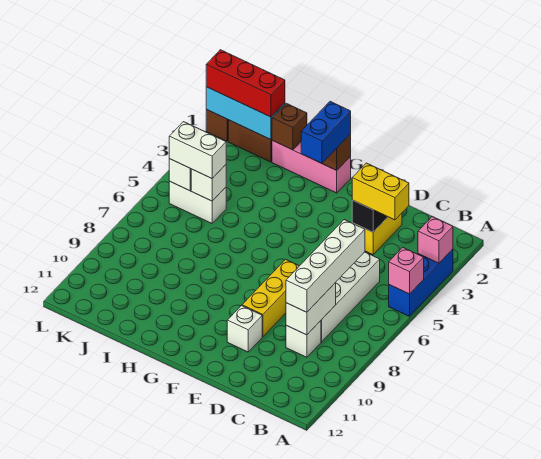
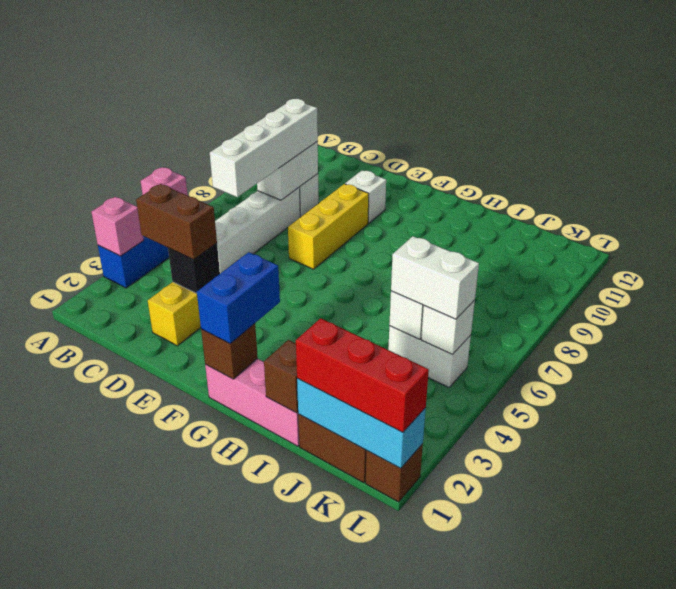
yellow 1x2 brick [352,163,409,220] -> brown 1x2 brick [136,184,217,260]

